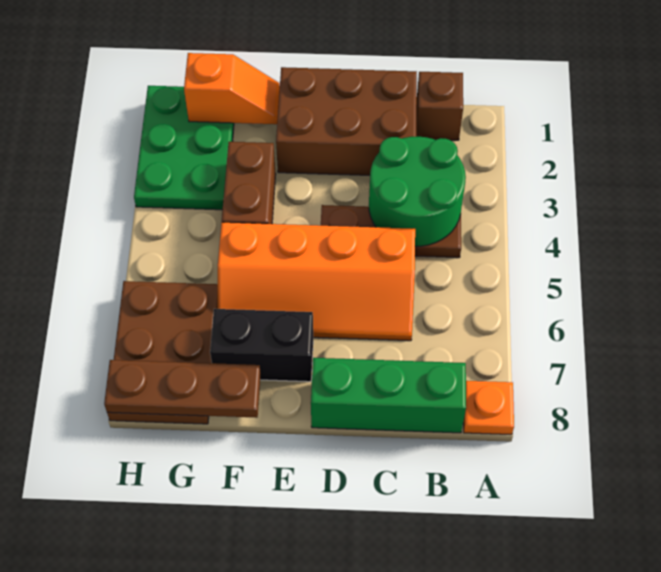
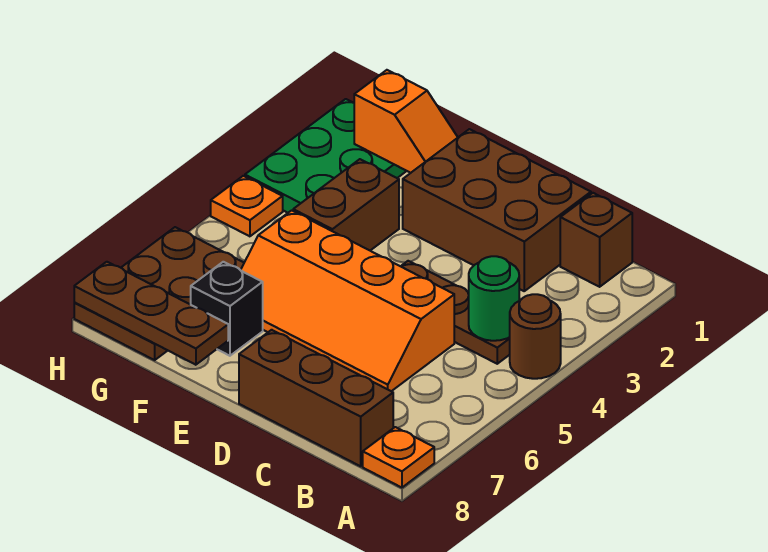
none -> brown 1x1 round brick [510,294,561,379]
green 2x2 round brick [369,137,466,246] -> green 1x1 round brick [469,256,519,341]
green 1x3 brick [311,358,466,433] -> brown 1x3 brick [239,330,393,466]
black 1x2 brick [210,309,313,382] -> black 1x1 brick [191,262,263,356]
none -> orange 1x1 plate [211,176,283,236]

